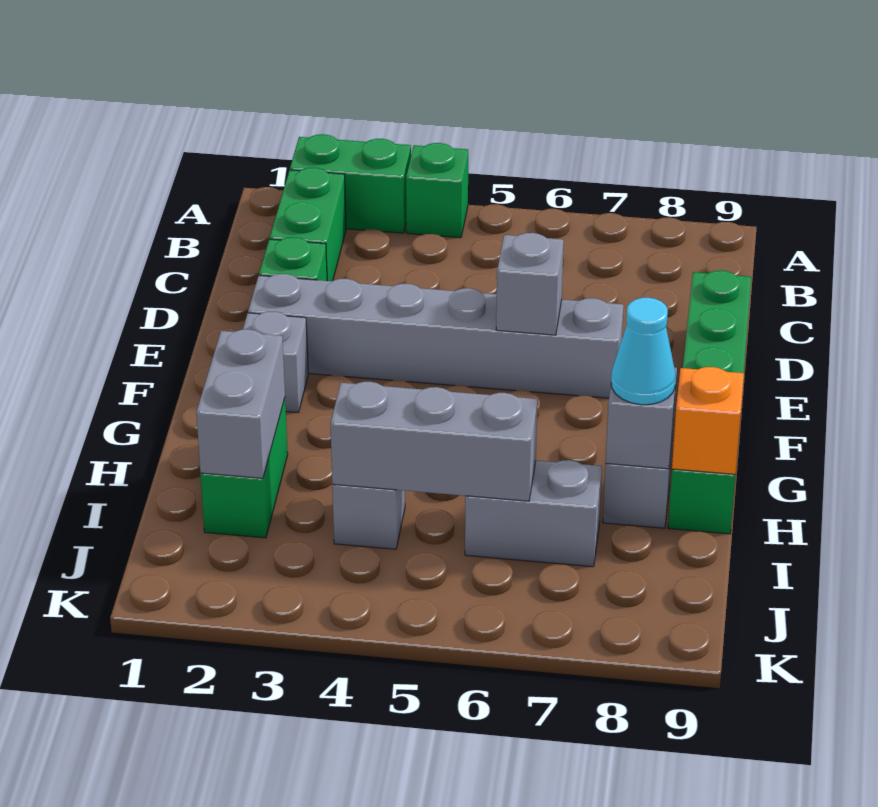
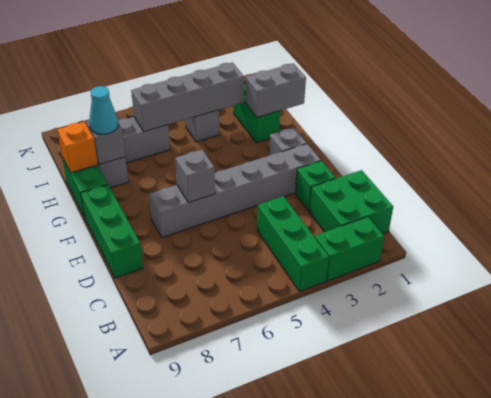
green 1x1 brick [406,143,468,238] -> green 1x3 brick [257,196,329,292]
green 1x2 brick [270,168,346,281] -> green 2x2 brick [309,170,393,234]
grey 1x2 brick [196,329,285,478] -> grey 1x2 brick turned to [245,63,306,117]
grey 1x3 brick [330,382,538,501] -> grey 1x4 brick [131,63,244,132]

